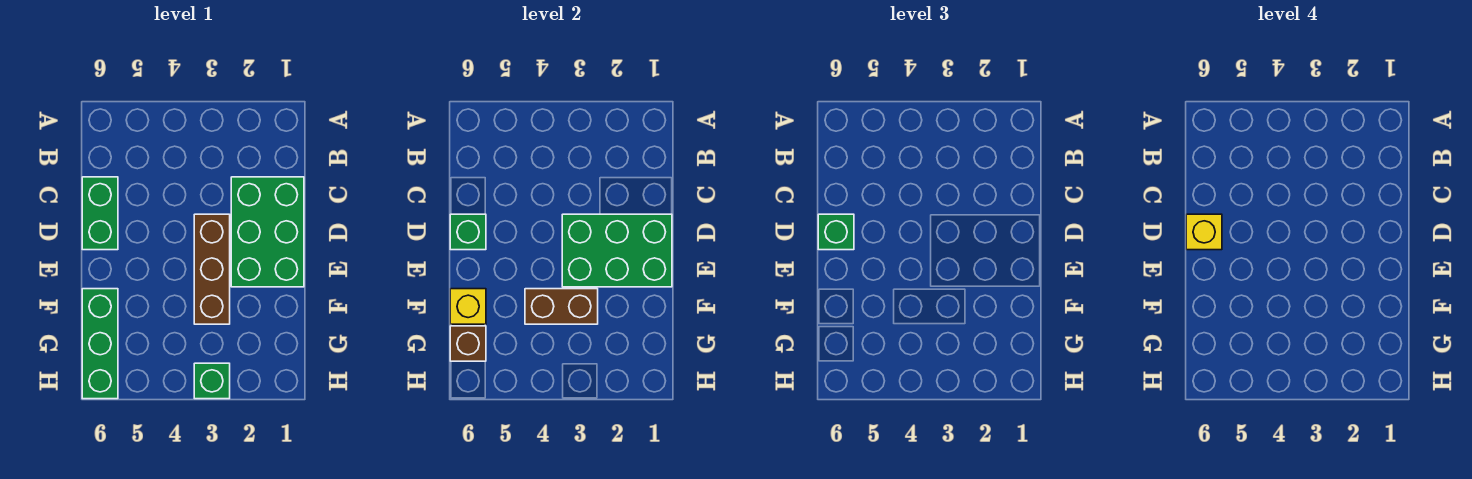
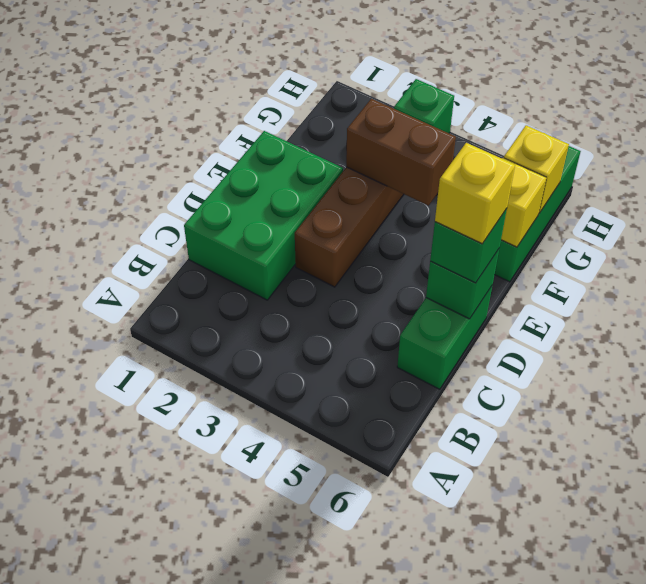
green 2x3 brick [562,214,672,287] -> none
brown 1x1 brick [450,326,486,361] -> yellow 1x1 brick [504,125,569,213]

